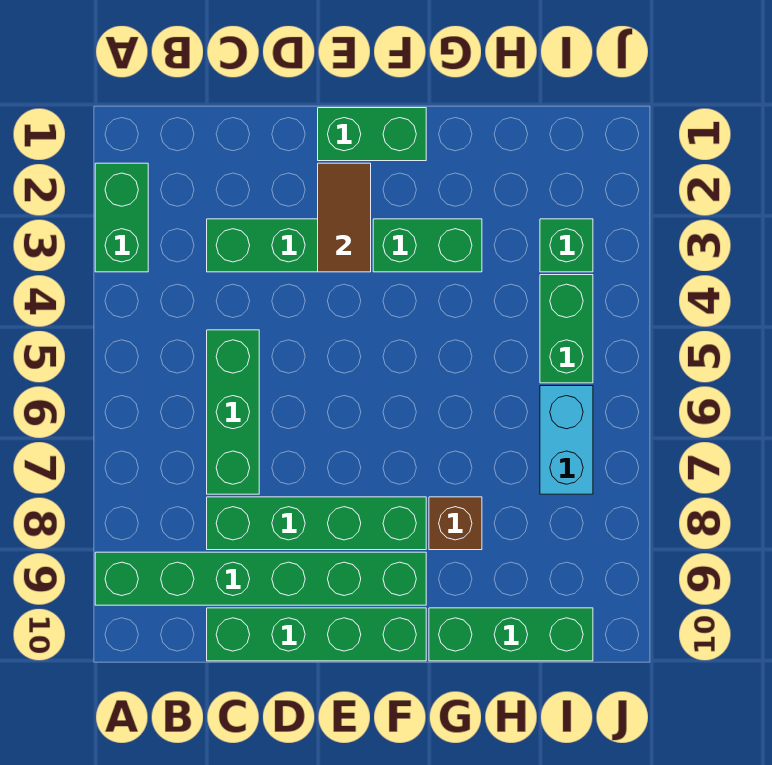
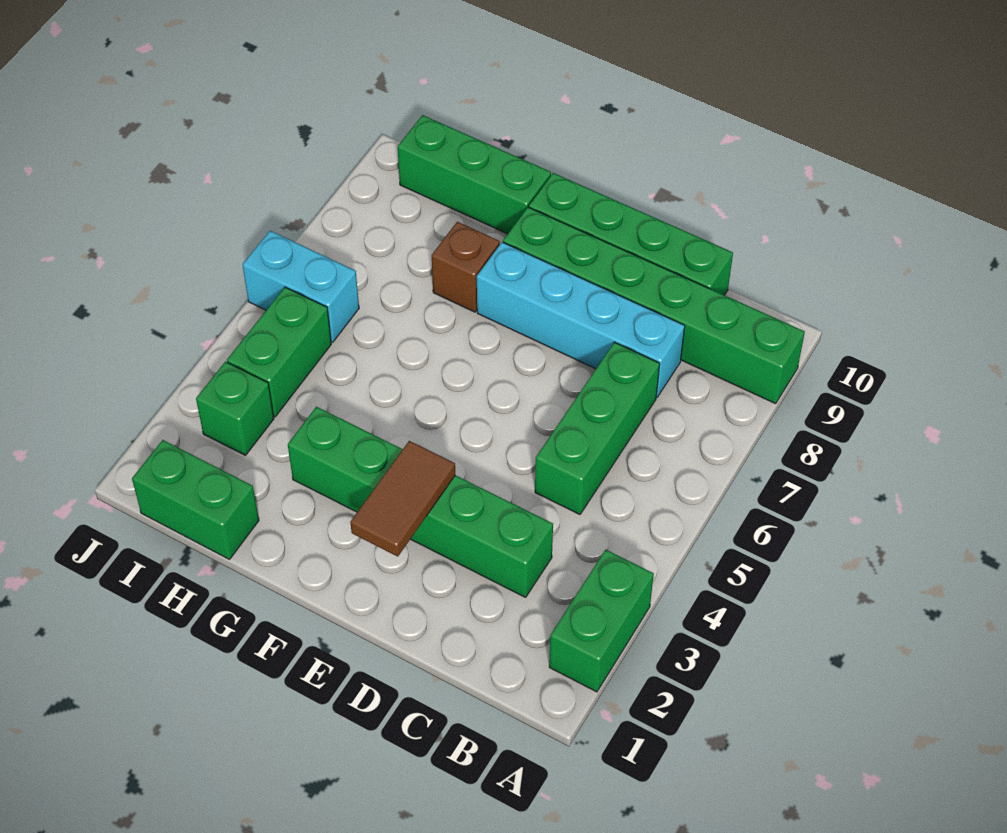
green 1x4 brick [207,497,426,550] -> cyan 1x4 brick [477,242,685,397]
green 1x2 brick [318,108,426,161] -> green 1x2 brick moved to [132,440,259,559]
cyan 1x2 brick [540,386,593,494] -> cyan 1x2 brick turned to [242,231,359,342]

